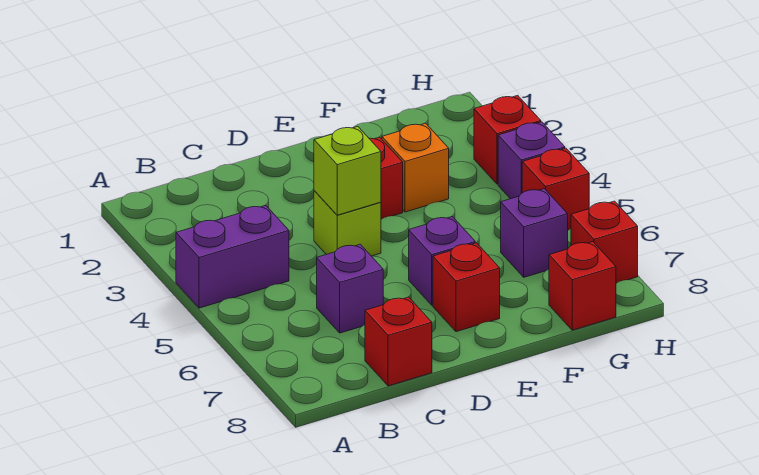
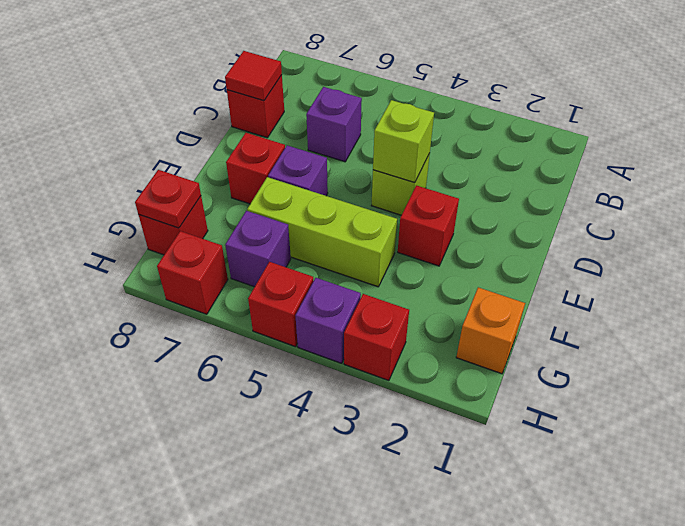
purple 1x2 brick [176,205,289,308] -> none
none -> red 1x1 tile [225,51,282,101]
orange 1x1 brick [382,123,449,212] -> orange 1x1 brick moved to [456,287,525,374]
none -> lime 1x3 brick [247,177,397,287]
none -> red 1x1 plate [135,170,201,228]

